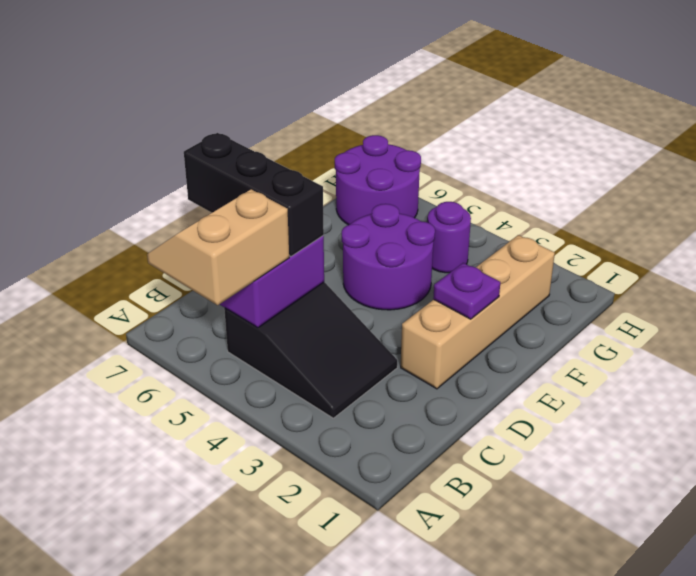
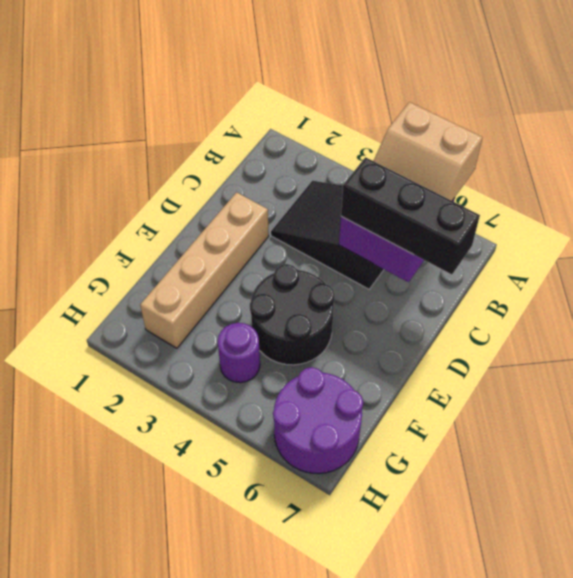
tan 2x2 slope [147,189,289,305] -> tan 2x2 slope turned to [374,102,482,201]
purple 1x1 plate [433,263,500,319] -> none
purple 2x2 round brick [342,204,435,310] -> black 2x2 round brick [250,264,335,365]

